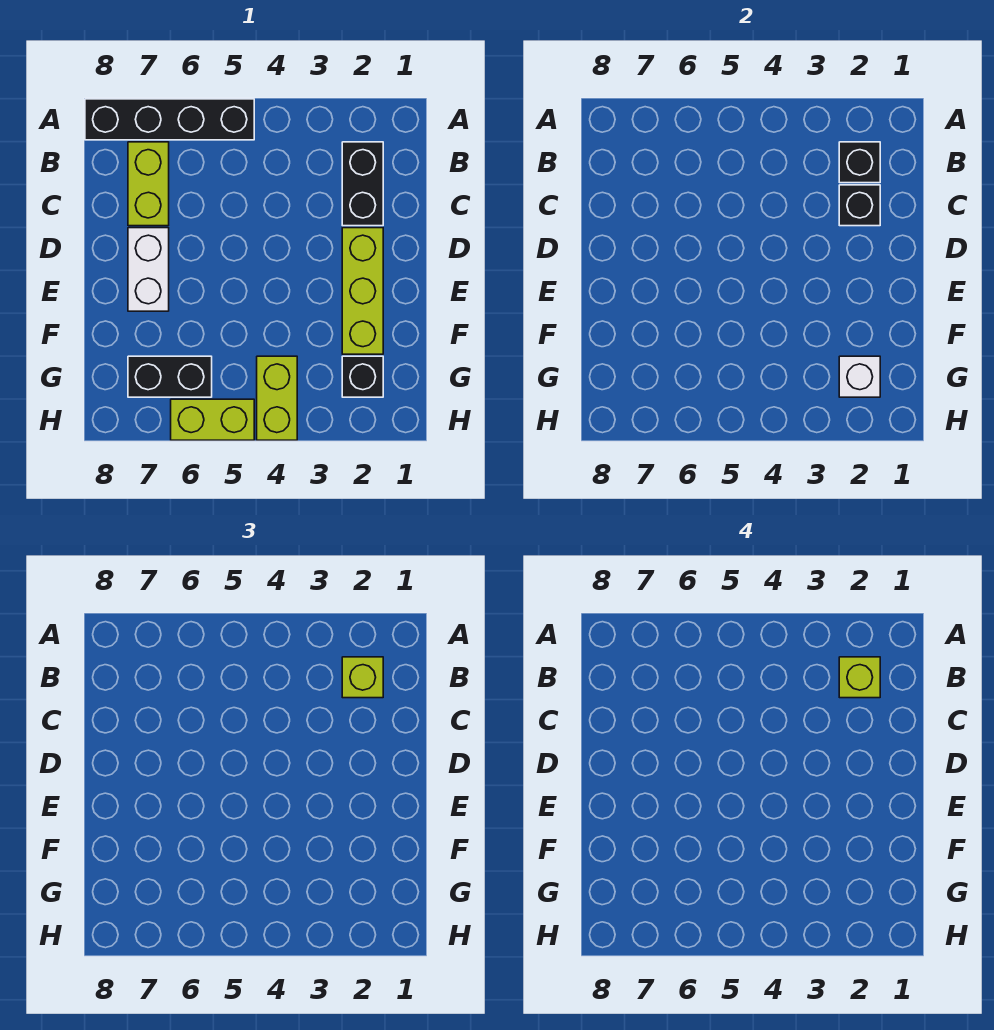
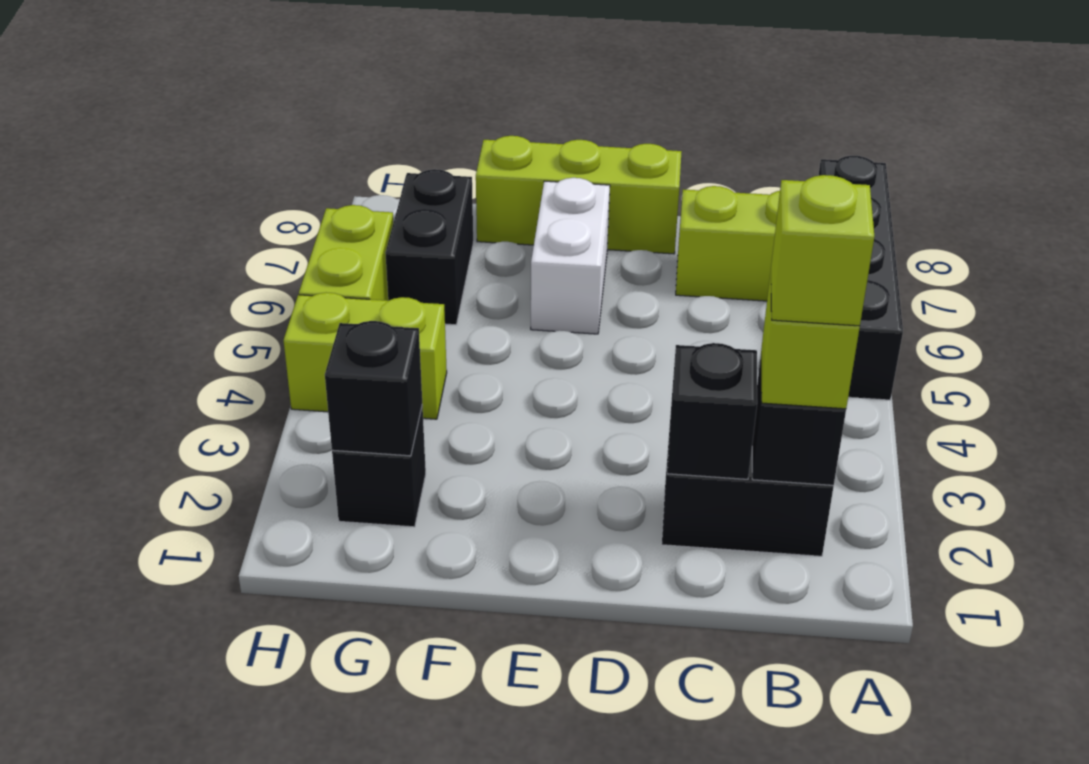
lime 1x3 brick [342,228,383,354] -> lime 1x3 brick moved to [476,136,682,254]
white 1x2 brick [128,228,169,311] -> white 1x2 brick turned to [531,178,610,334]
white 1x1 brick [839,356,880,397] -> black 1x1 brick [325,321,422,456]

